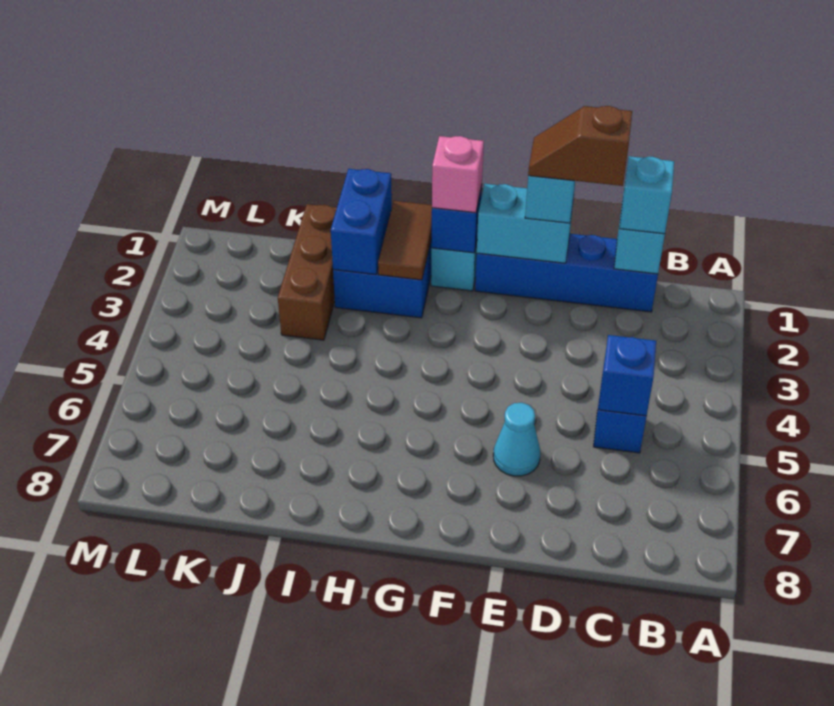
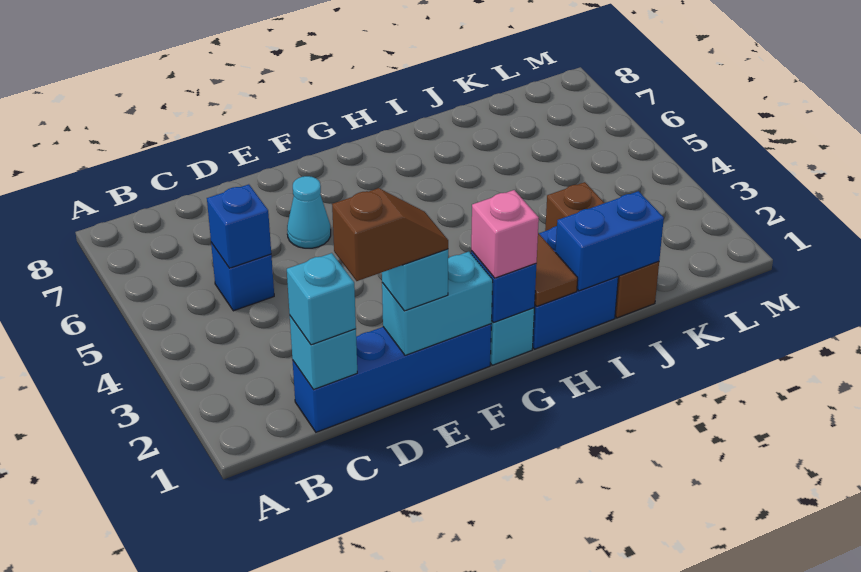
blue 1x2 brick [331,169,392,275] -> blue 1x2 brick turned to [556,191,664,291]

